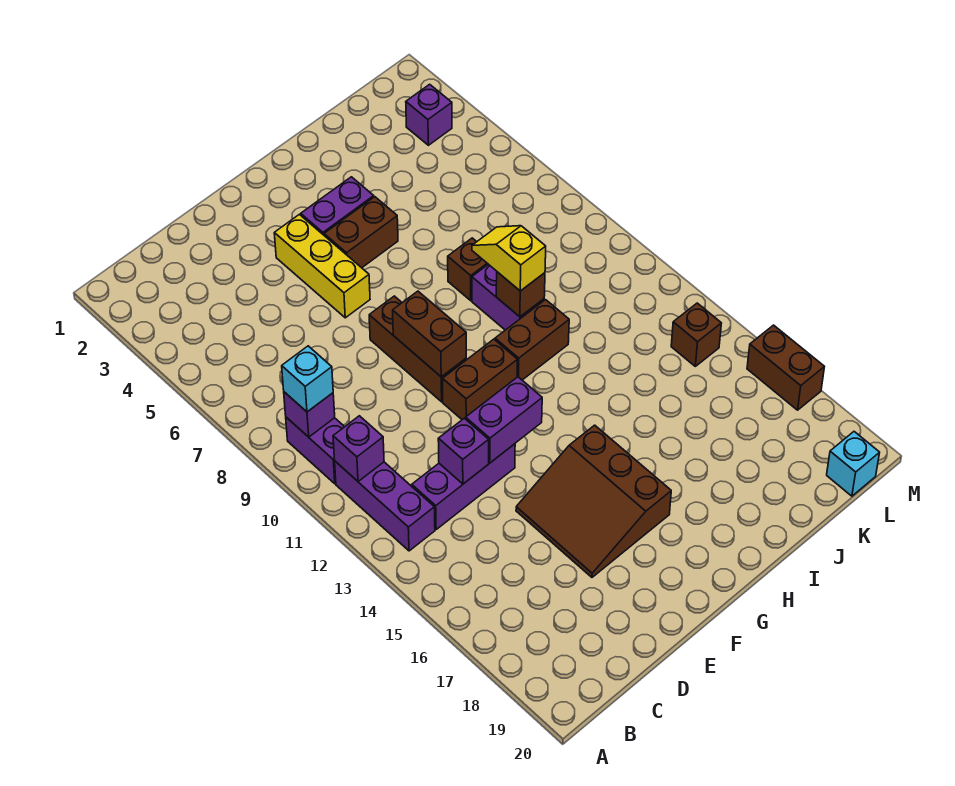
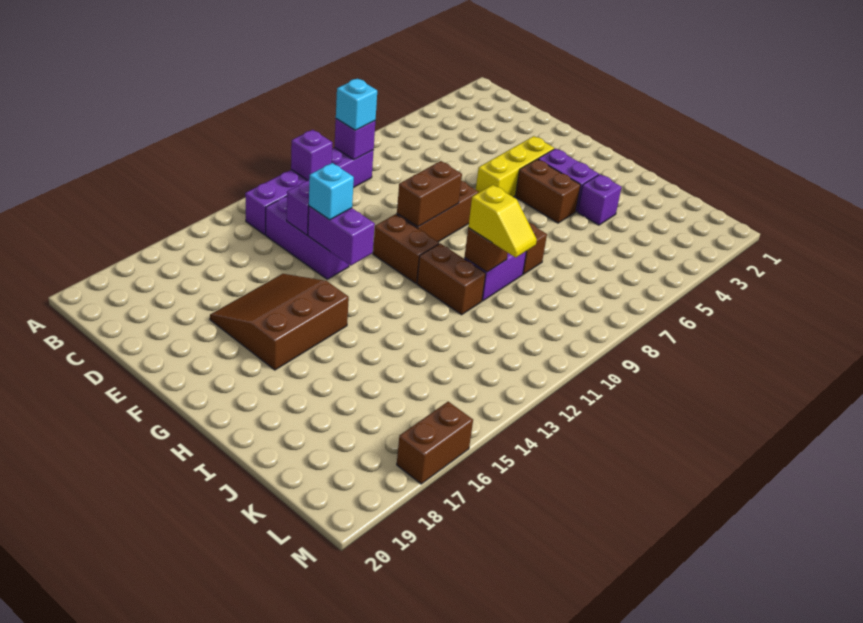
yellow 1x2 slope [472,226,546,291] -> yellow 1x2 slope turned to [468,185,537,257]
purple 1x1 brick [406,84,452,145] -> purple 1x1 brick moved to [578,174,622,225]
brown 1x1 brick [671,303,721,366] -> none
cyan 1x1 brick [827,432,880,496] -> cyan 1x1 brick moved to [309,163,354,220]

